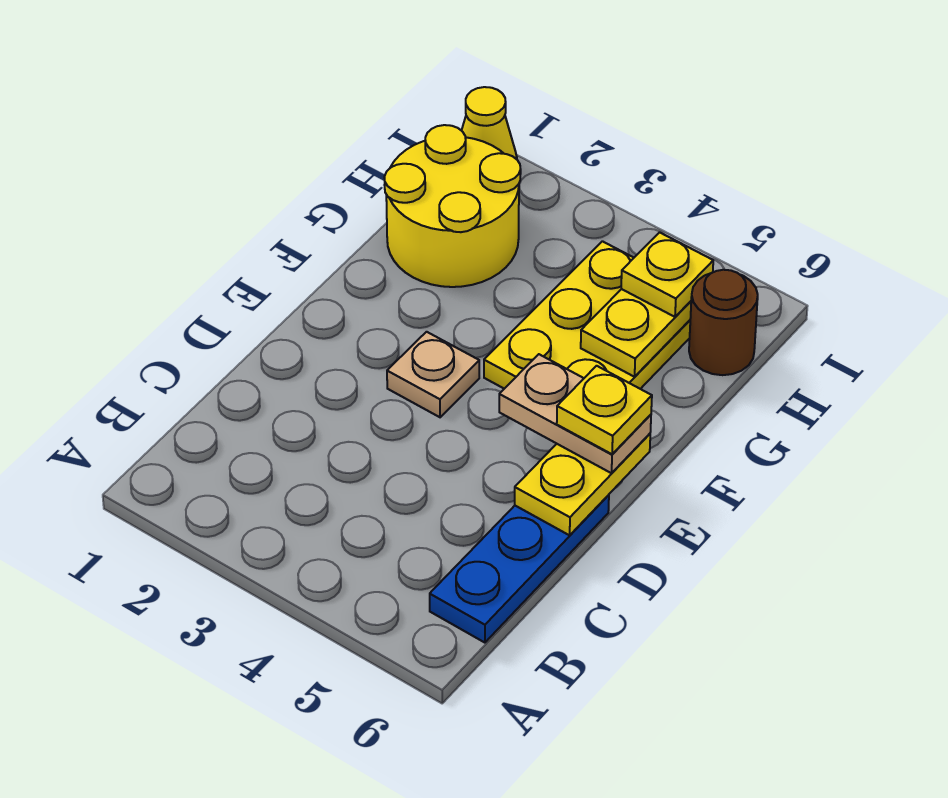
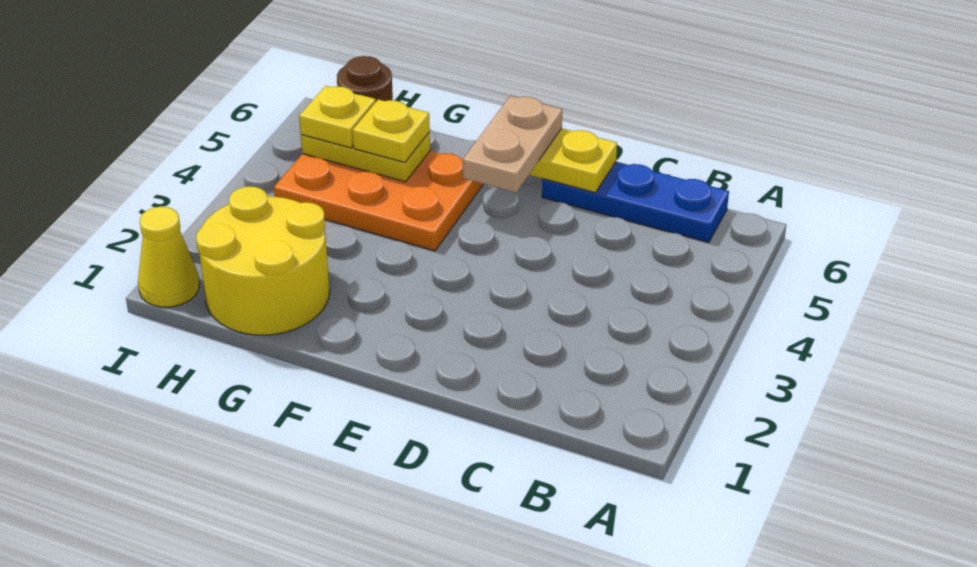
tan 1x1 plate [387,332,479,417] -> none
yellow 1x1 plate [557,366,652,454] -> yellow 1x1 plate moved to [353,100,430,162]
yellow 2x3 plate [484,241,690,389] -> orange 2x3 plate [274,151,483,251]

